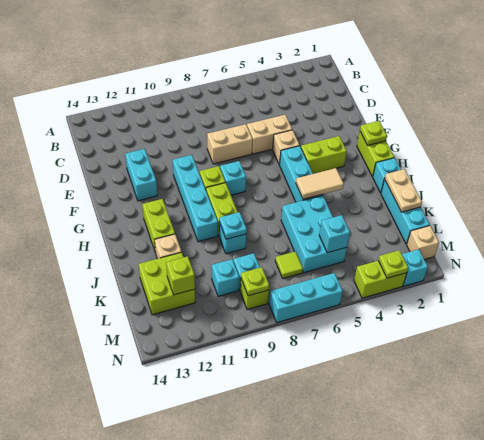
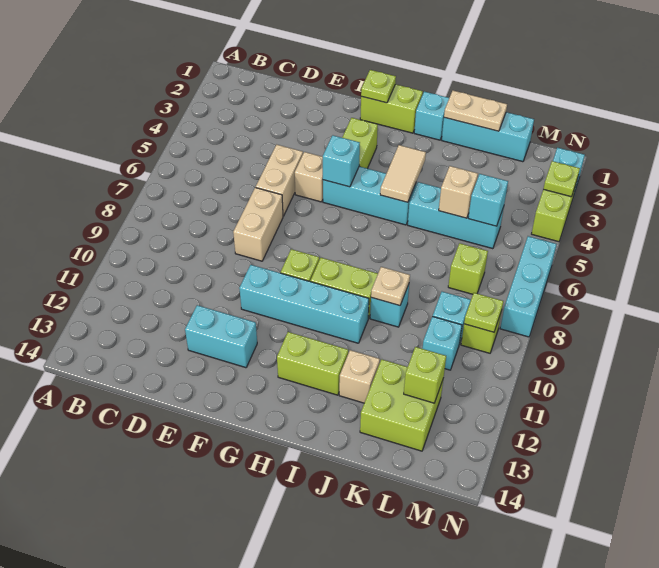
cyan 1x1 brick [220,161,246,195] -> cyan 1x1 brick moved to [323,135,360,187]
cyan 2x3 brick [281,195,347,273] -> cyan 1x3 brick [408,182,504,249]
cyan 1x1 plate [219,212,247,239] -> tan 1x1 plate [371,267,410,306]
lime 1x1 tile [275,251,303,278] -> lime 1x1 brick [448,243,488,294]
tan 1x1 brick [407,226,439,260] -> tan 1x1 brick moved to [439,166,478,218]

